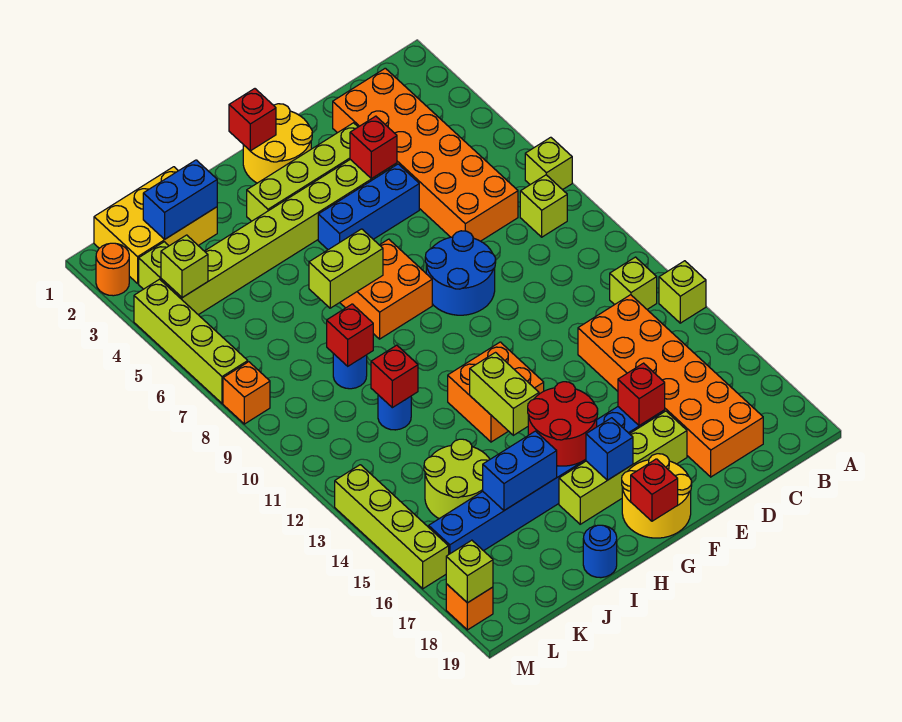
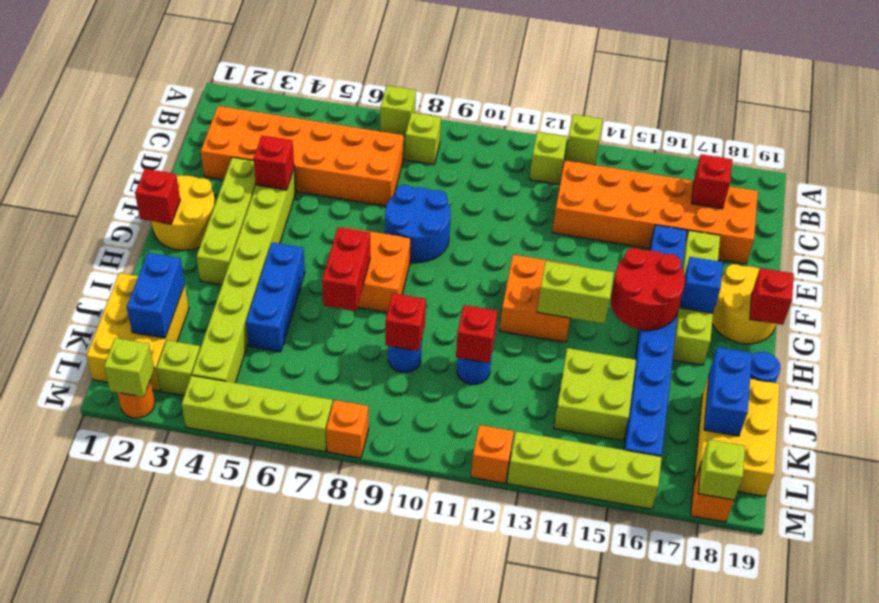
blue 1x3 brick [318,164,419,250] -> blue 1x3 brick moved to [246,242,305,352]
red 1x1 brick [618,363,665,426] -> red 1x1 brick moved to [692,154,732,209]
lime 1x2 brick [309,229,383,308] -> red 1x2 brick [322,227,370,311]
blue 1x2 brick [483,431,557,510] -> blue 1x2 brick moved to [704,347,752,436]
lime 2x2 round brick [424,439,490,519] -> lime 2x2 brick [554,348,636,441]
none -> yellow 2x3 brick [694,375,780,496]
lime 1x1 brick [161,235,208,298] -> lime 1x1 brick moved to [104,338,154,397]
none -> orange 1x1 brick [471,425,514,483]

